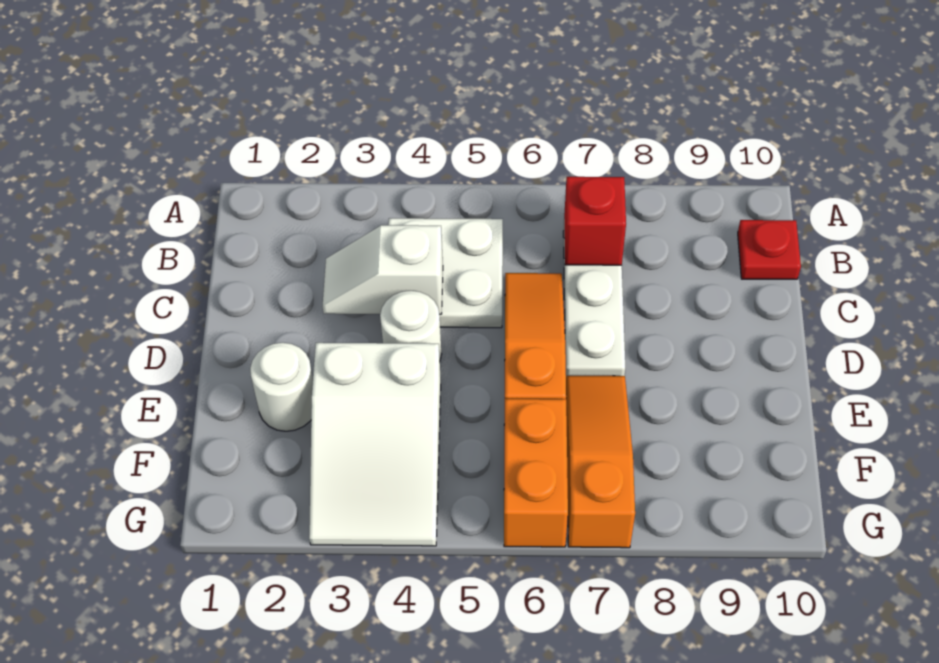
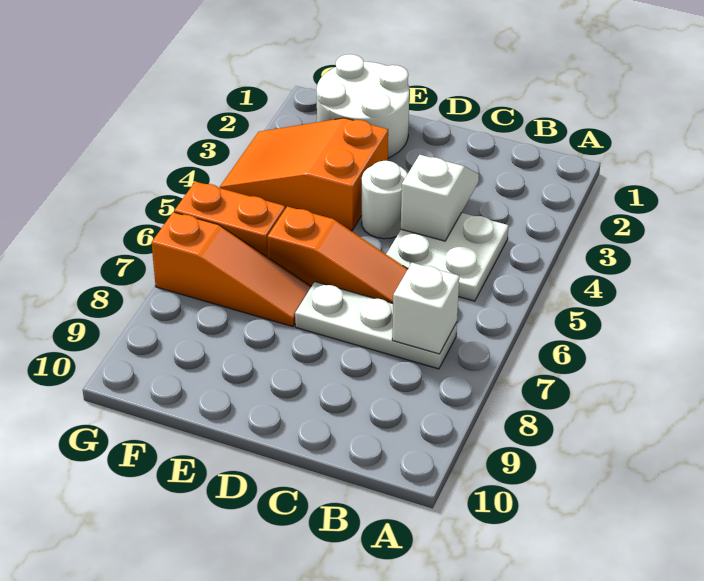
red 1x1 brick [564,177,626,265] -> white 1x1 brick [392,263,459,354]
red 1x1 plate [738,220,801,279] -> none
white 1x1 round brick [250,343,313,431] -> white 2x2 round brick [317,54,409,158]
white 2x3 slope [309,343,441,546] -> orange 2x3 slope [220,118,388,231]

